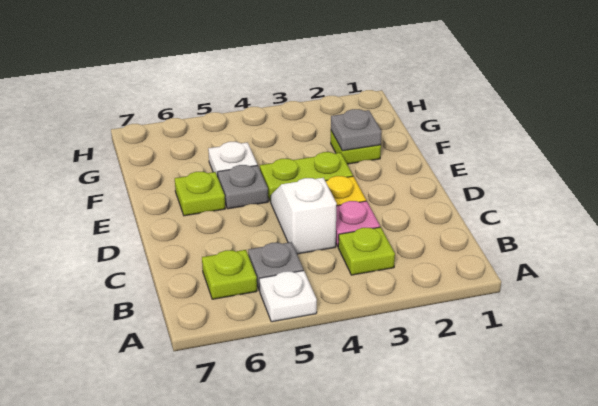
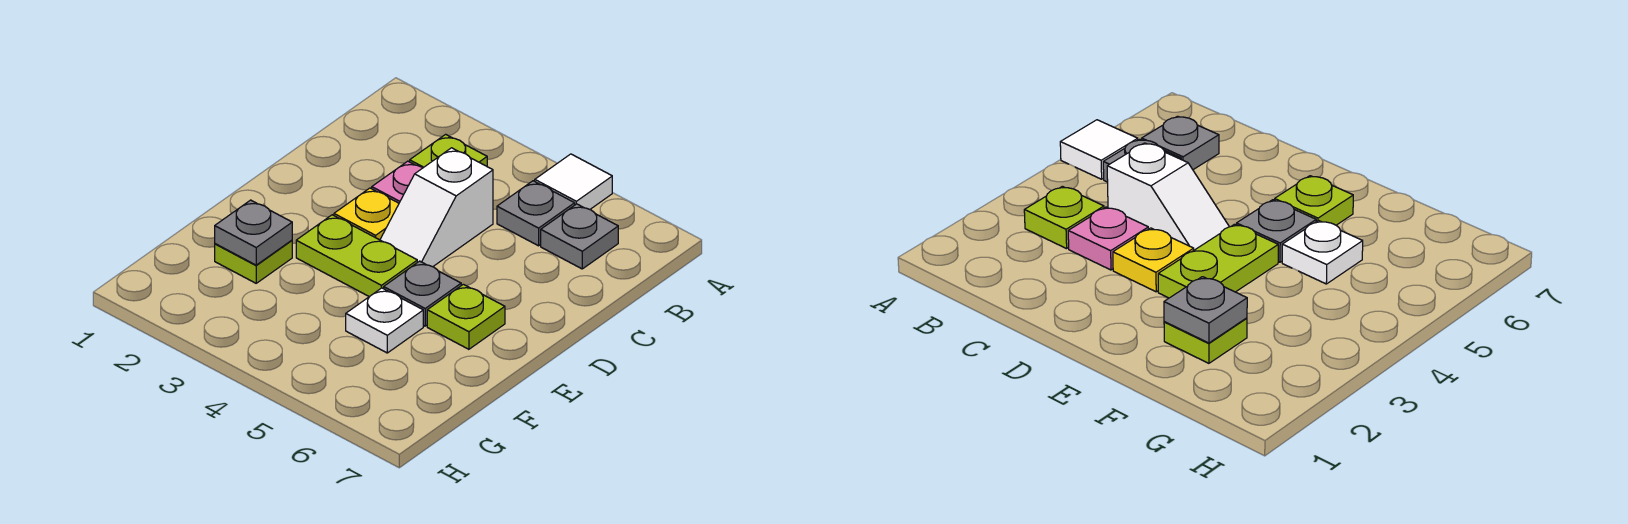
white 1x1 plate [260,271,317,322] -> white 1x1 tile [535,154,612,209]
lime 1x1 plate [202,250,257,299] -> grey 1x1 plate [541,204,618,269]

